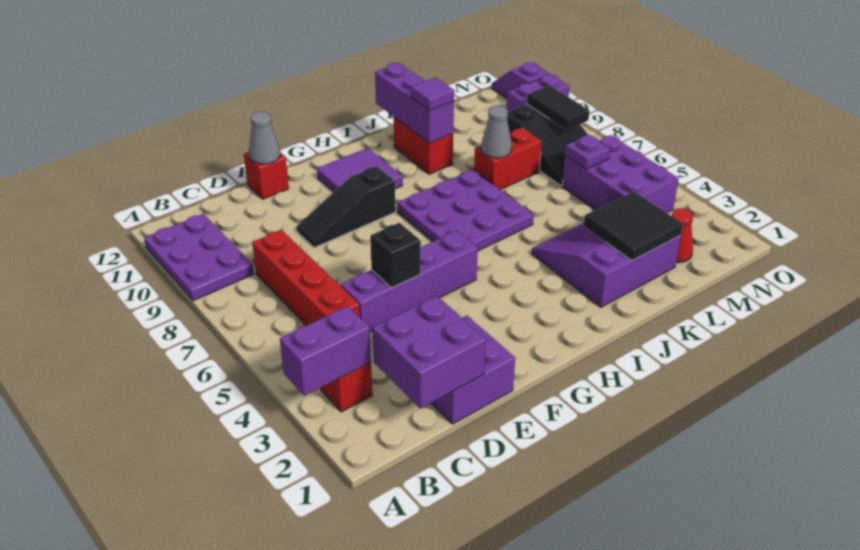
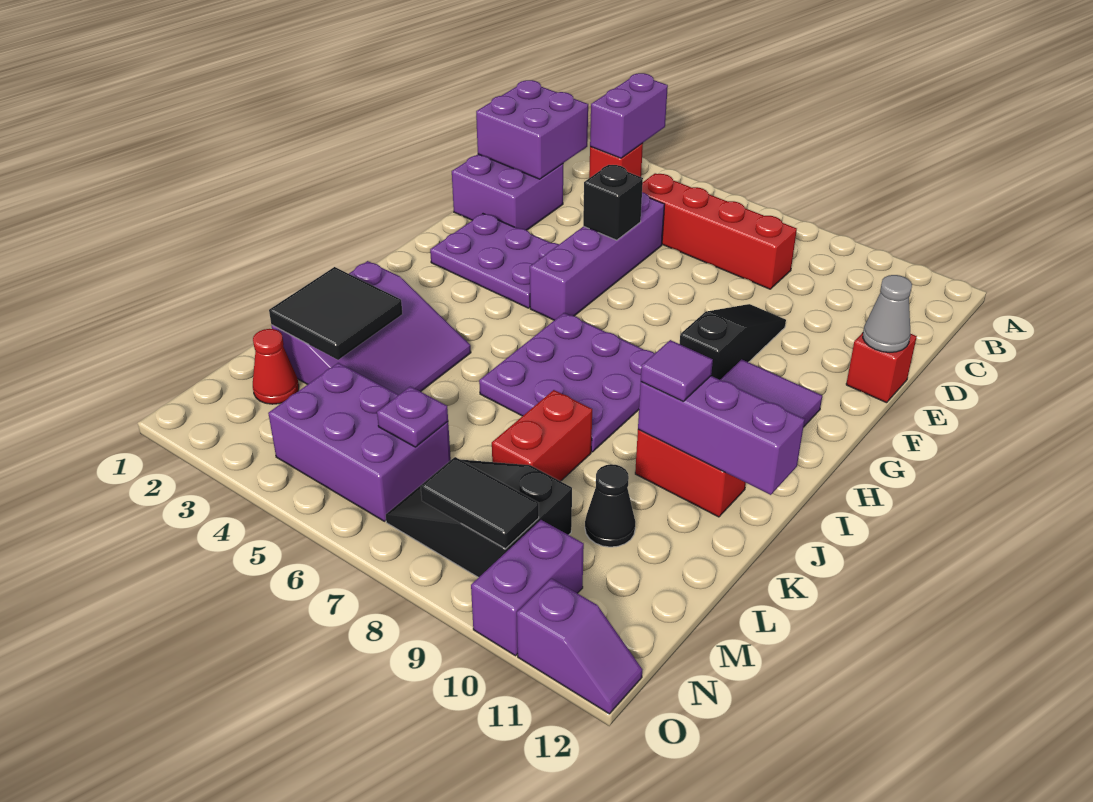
purple 2x3 plate [144,214,254,301] -> purple 2x3 plate moved to [430,214,559,308]
grey 1x1 cone [481,106,512,158] -> none
none -> black 1x1 cone [585,464,635,547]

